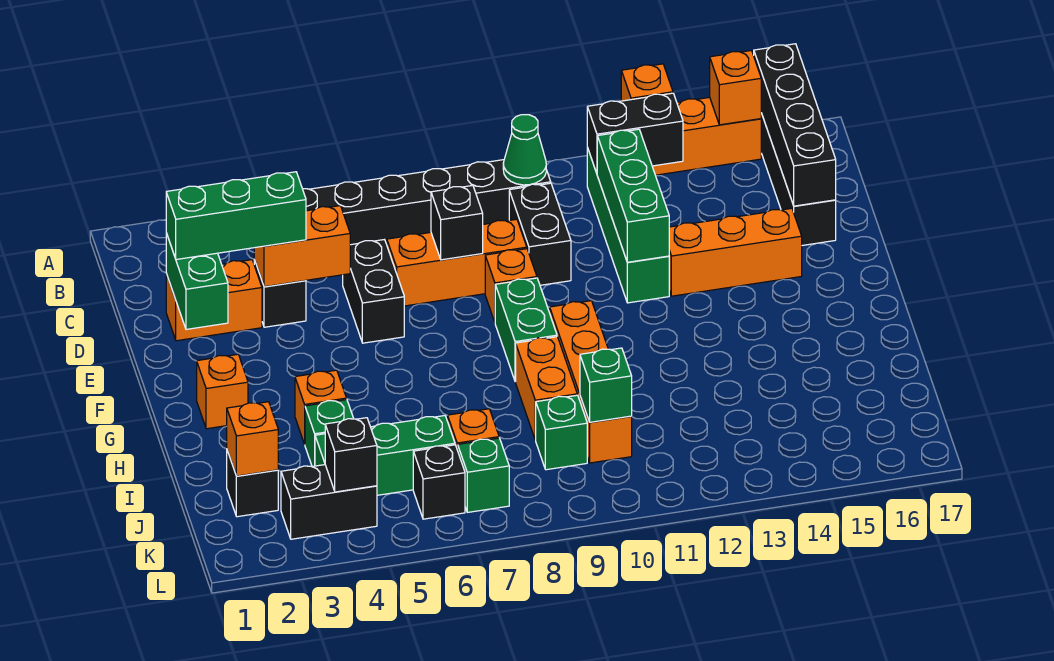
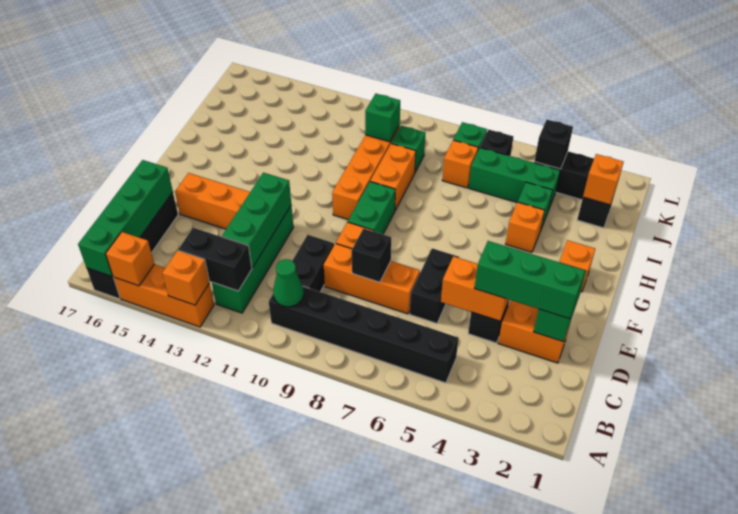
black 1x4 brick [754,44,836,206] -> green 1x4 brick [78,160,173,276]

